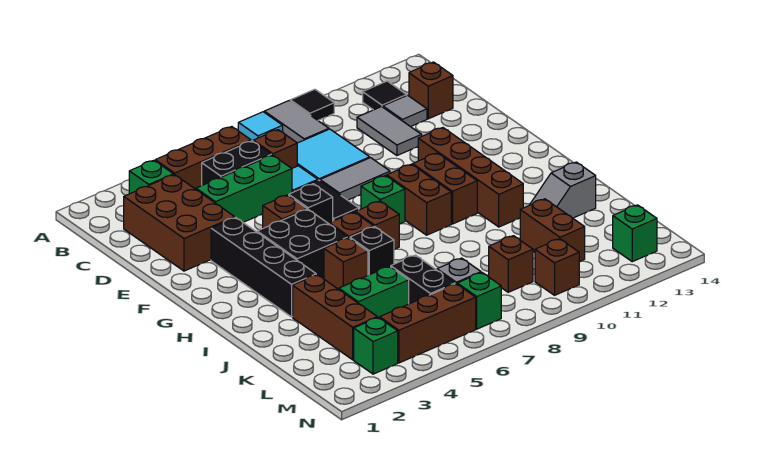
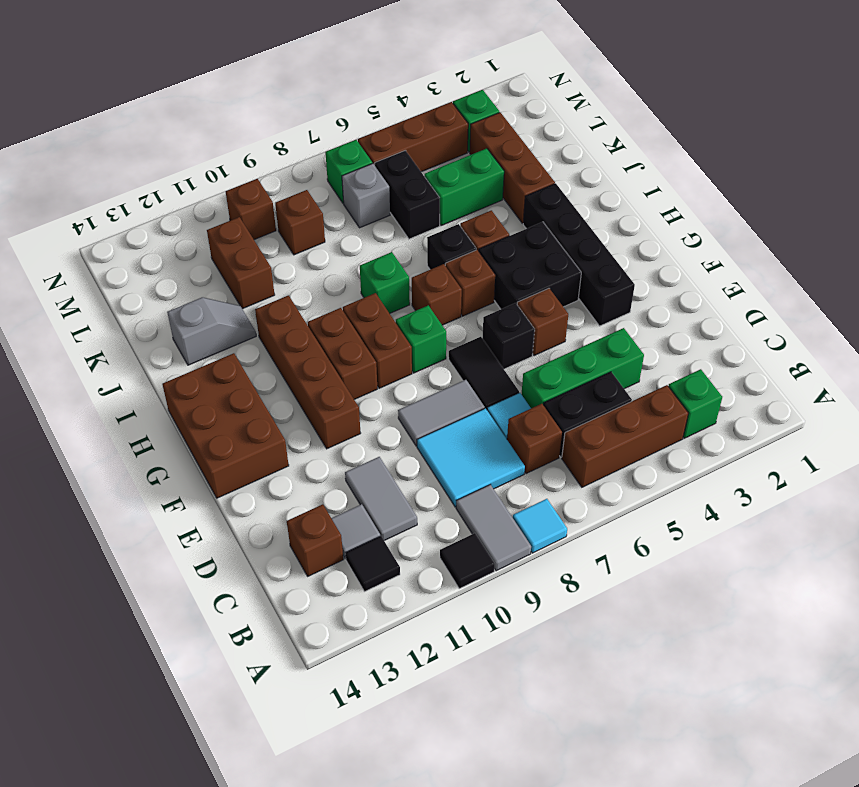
brown 2x3 brick [124,175,235,271] -> brown 2x3 brick moved to [163,353,289,498]
green 1x1 brick [613,205,657,262] -> green 1x1 brick moved to [360,252,410,314]

